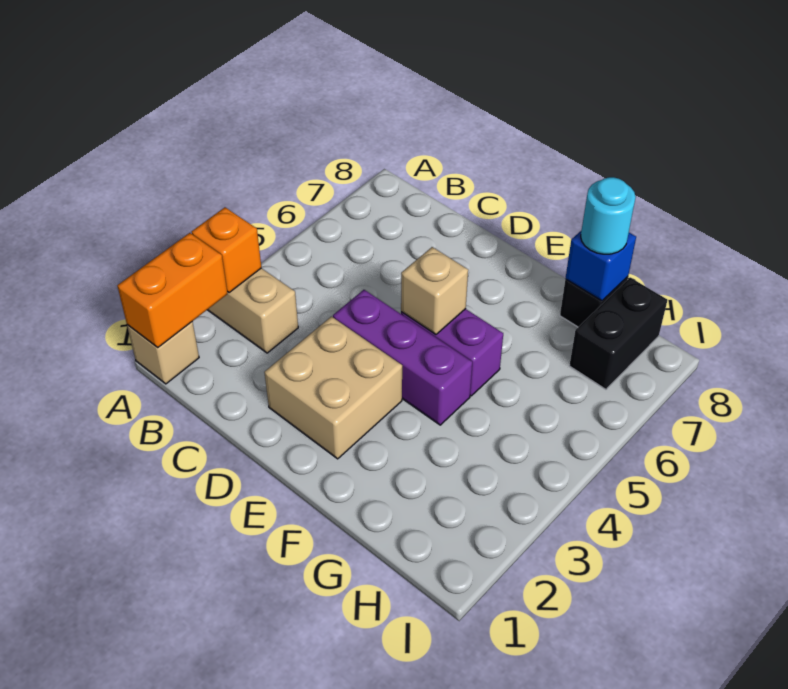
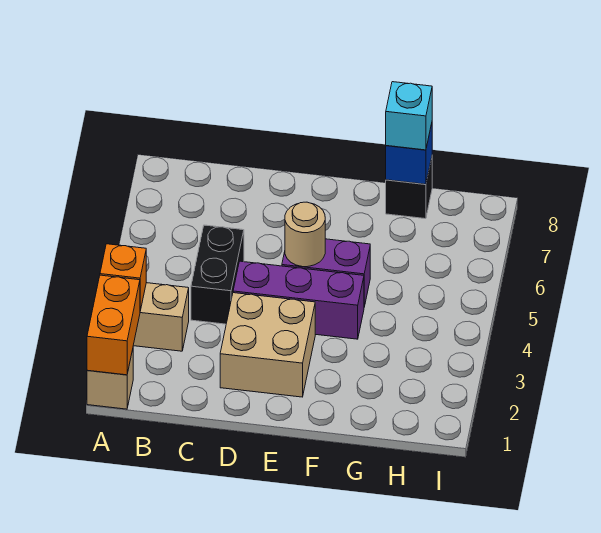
tan 1x1 brick [401,247,468,335] -> tan 1x1 round brick [285,202,325,267]
cyan 1x1 round brick [581,177,636,254] -> cyan 1x1 brick [386,82,432,150]
black 1x2 brick [569,278,667,389] -> black 1x2 brick moved to [191,225,244,324]

